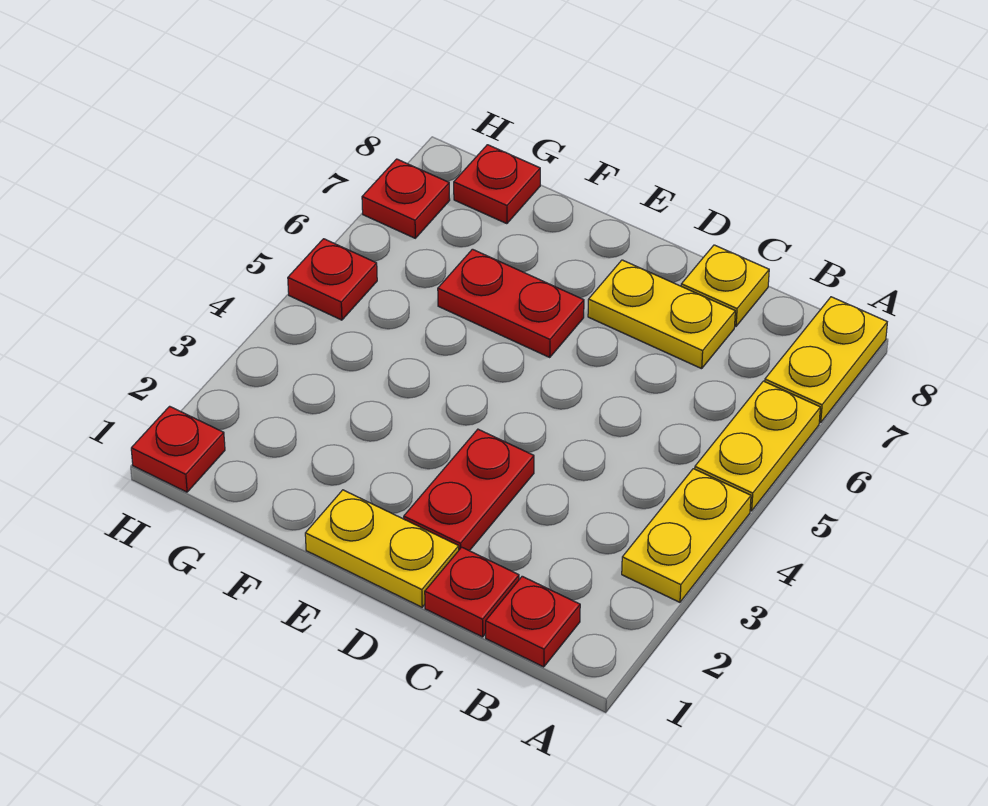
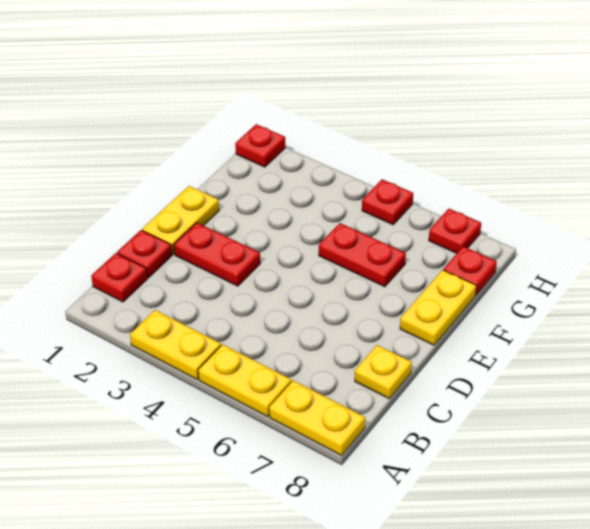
yellow 1x2 plate [588,260,735,369] -> yellow 1x2 plate moved to [400,270,476,345]
red 1x2 plate [438,249,584,357] -> red 1x2 plate turned to [319,223,406,287]

